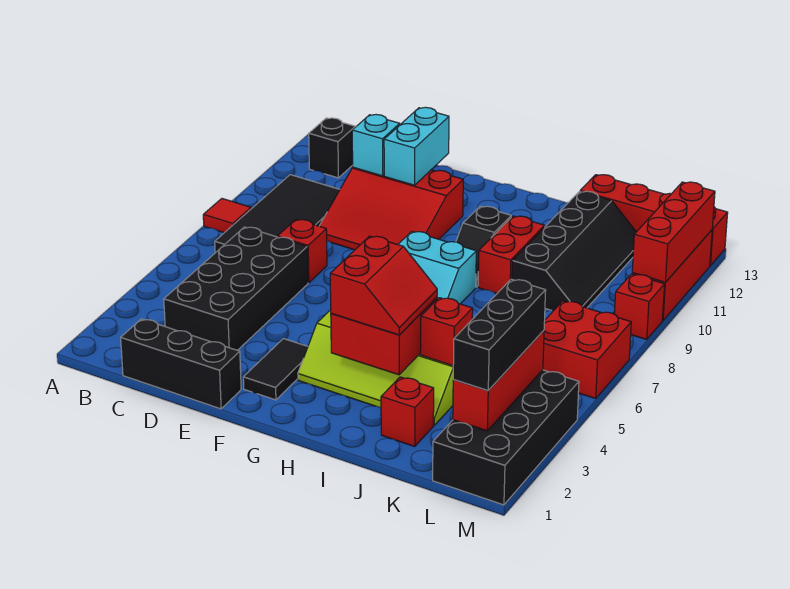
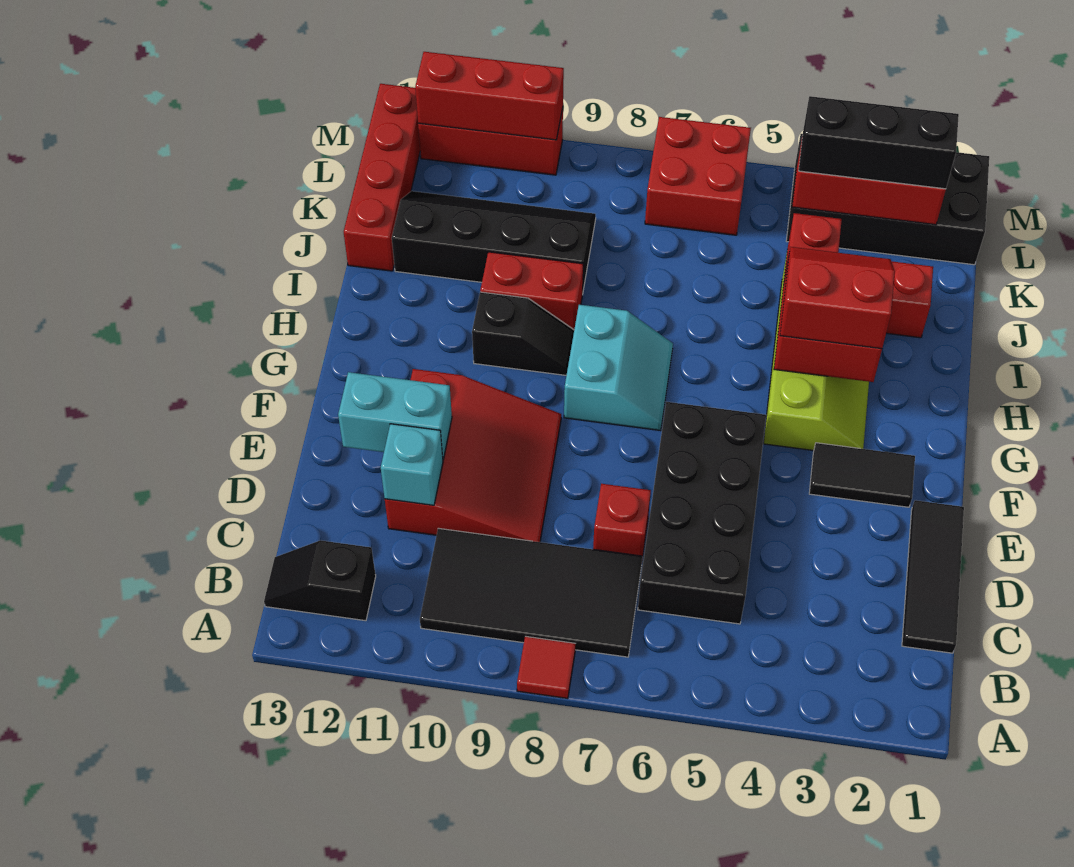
black 1x3 brick [121,319,241,409] -> black 1x3 tile [902,500,964,653]
black 2x4 brick [164,227,308,350] -> black 2x4 brick turned to [638,402,766,624]
red 1x1 brick [614,274,665,339] -> none

